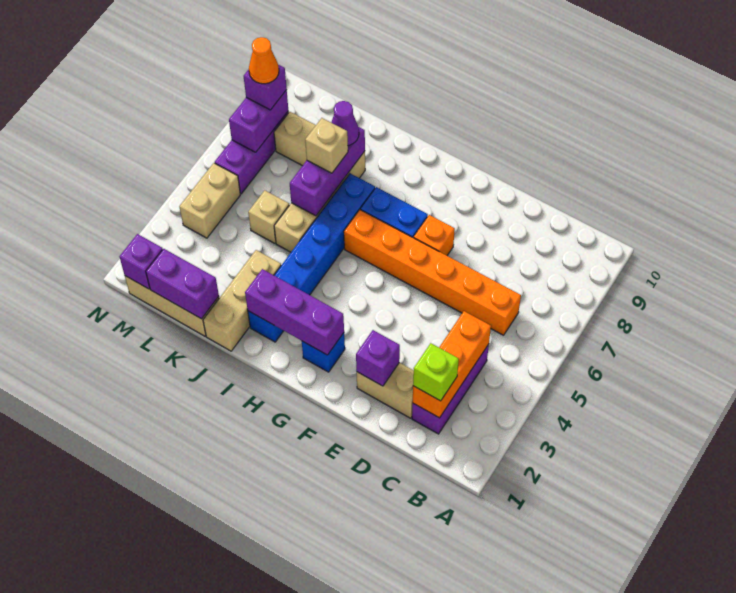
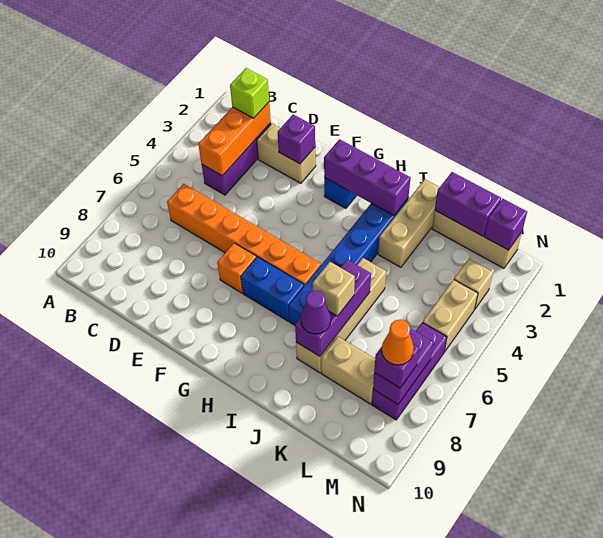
tan 1x1 brick [248,190,289,243] -> tan 1x1 brick moved to [454,259,493,309]

